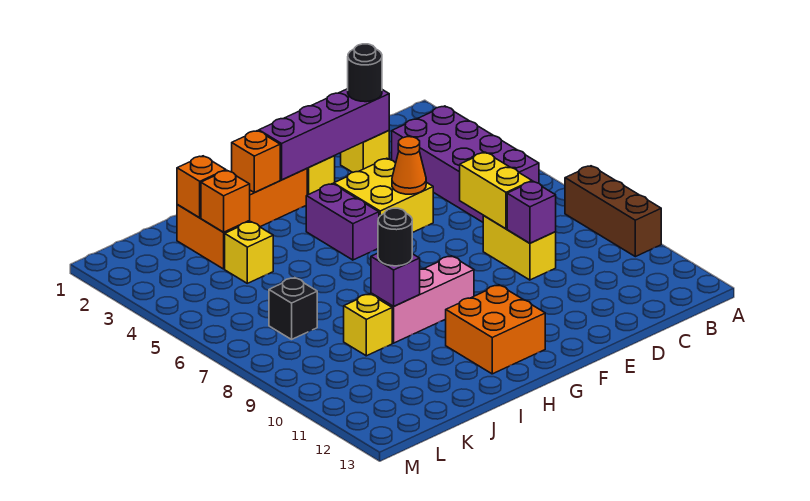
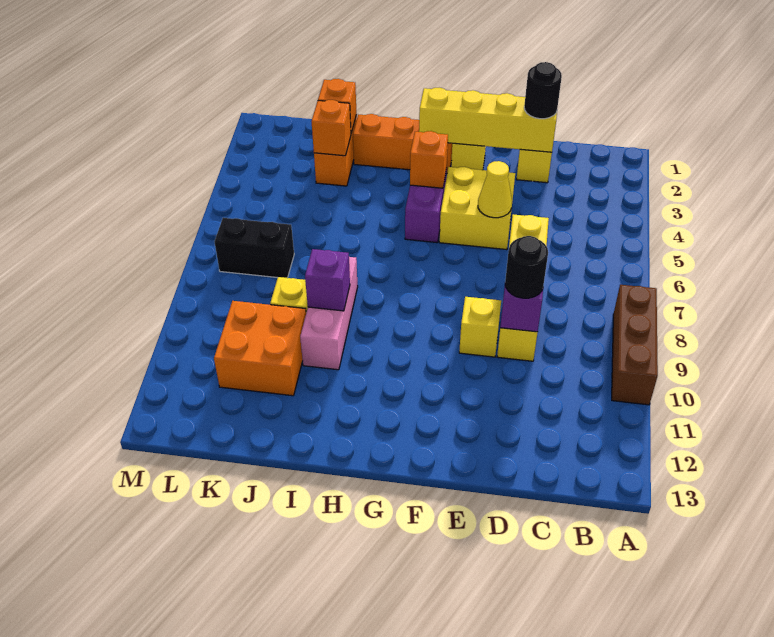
purple 2x4 brick [392,106,539,222] -> none
purple 1x4 brick [259,89,389,180] -> yellow 1x4 brick [419,88,557,152]
orange 1x1 cone [392,137,426,194] -> yellow 1x1 cone [478,161,512,218]
pink 1x3 brick [371,256,474,343] -> pink 1x3 brick turned to [300,257,358,370]
orange 2x2 brick [446,285,545,374] -> orange 2x2 brick moved to [214,301,306,396]
orange 1x1 brick [232,131,280,193] -> orange 1x1 brick moved to [410,131,448,188]
black 1x1 round brick [378,208,412,266] -> black 1x1 round brick moved to [505,236,548,298]
yellow 1x1 brick [225,222,273,283] -> yellow 1x1 brick moved to [459,297,501,357]
black 1x1 brick [269,277,317,339] -> black 1x2 brick [215,218,294,278]

